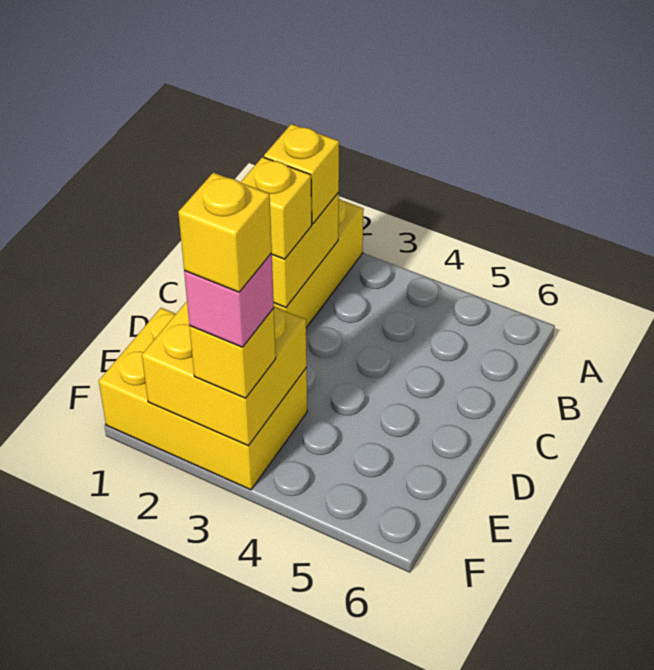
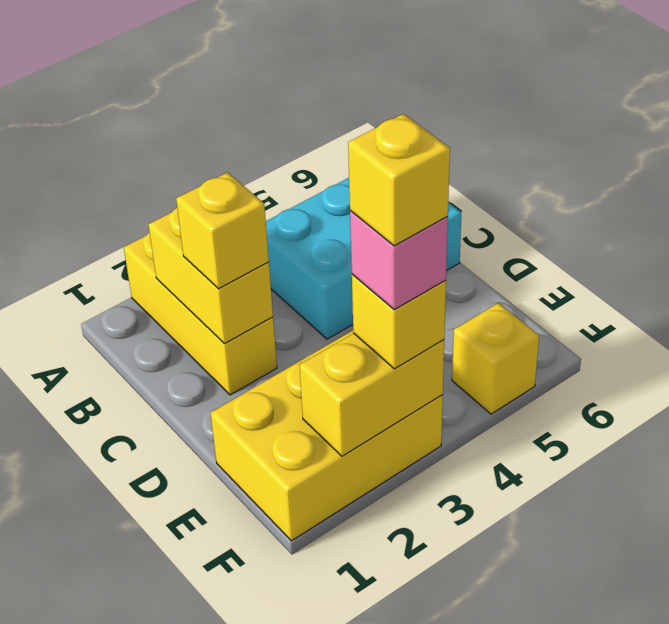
yellow 1x1 brick [264,124,339,224] -> yellow 1x1 brick moved to [452,303,539,414]
none -> cyan 2x3 brick [266,178,461,339]
yellow 2x2 brick [142,301,307,446] -> yellow 1x2 brick [299,333,444,456]

